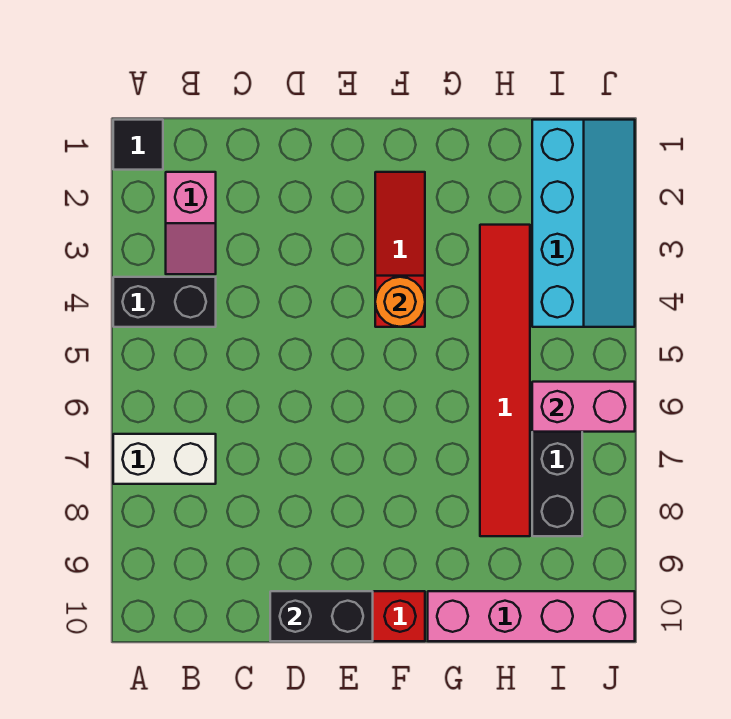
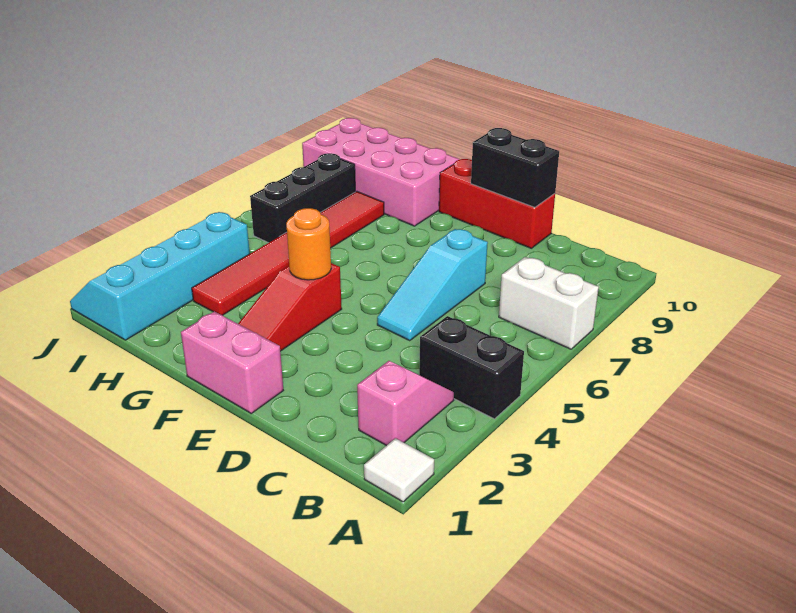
black 1x1 tile [113,120,163,170] -> white 1x1 tile [364,438,434,502]
none -> cyan 1x3 slope [377,229,488,341]
pink 1x4 brick [428,591,635,641] -> pink 2x4 brick [302,118,459,226]
pink 1x2 brick [532,382,635,432] -> pink 1x2 brick moved to [181,311,283,413]

